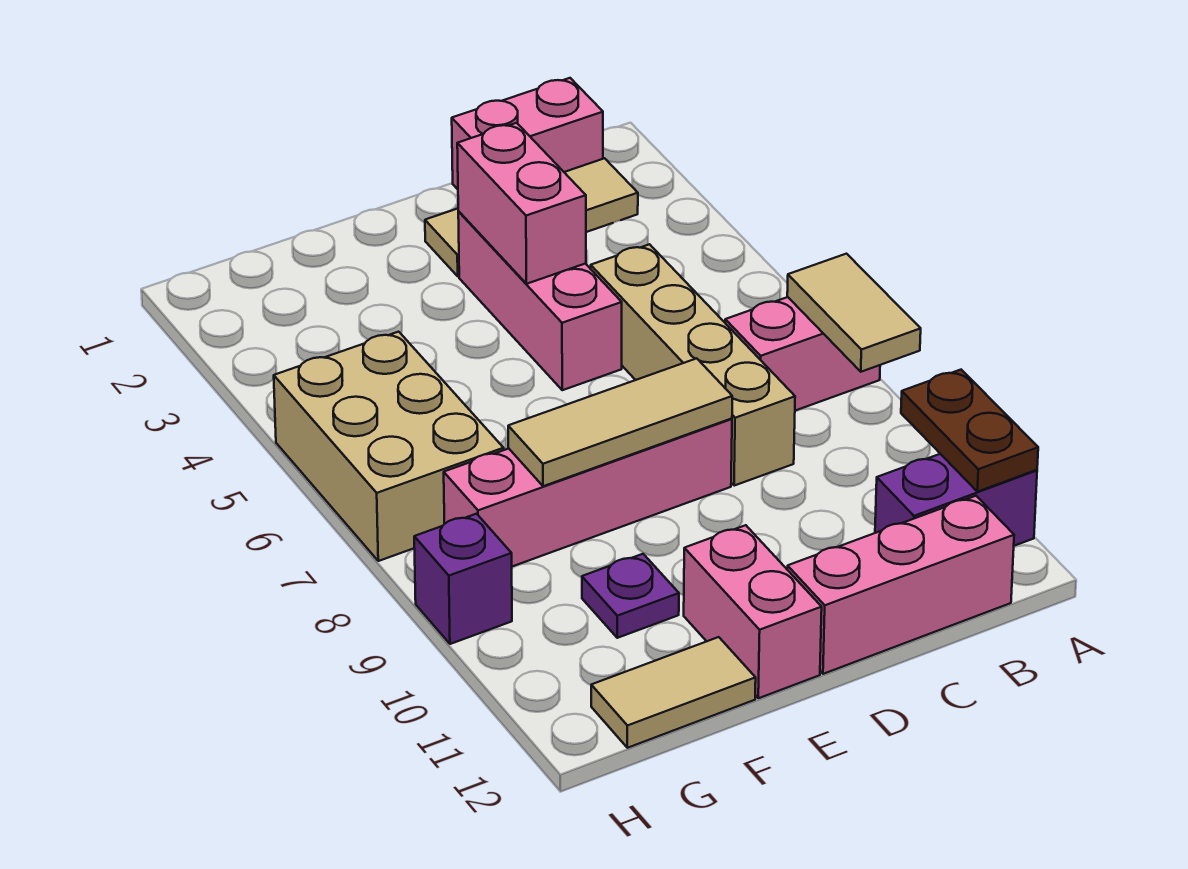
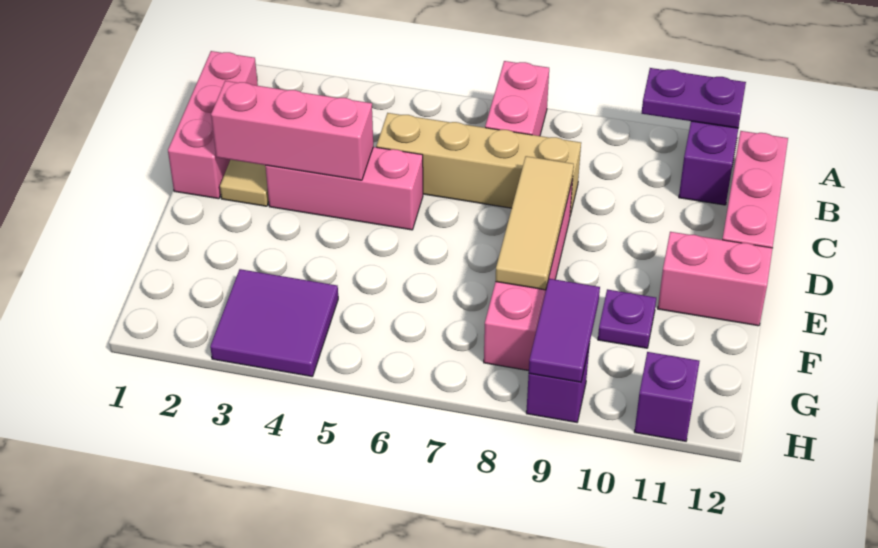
tan 1x2 tile [787,254,921,372] -> none
brown 1x2 plate [901,370,1038,492] -> purple 1x2 plate [642,68,746,128]
pink 1x2 brick [452,78,603,189] -> pink 1x3 brick [168,51,258,199]
pink 1x2 brick [457,123,586,284] -> pink 1x3 brick [211,81,373,180]
tan 1x2 tile [591,637,756,748] -> none
none -> purple 2x2 tile [210,269,338,377]
tan 2x3 brick [274,332,504,561] -> none
none -> purple 1x2 tile [529,279,600,382]
none -> purple 1x1 brick [635,352,700,441]

